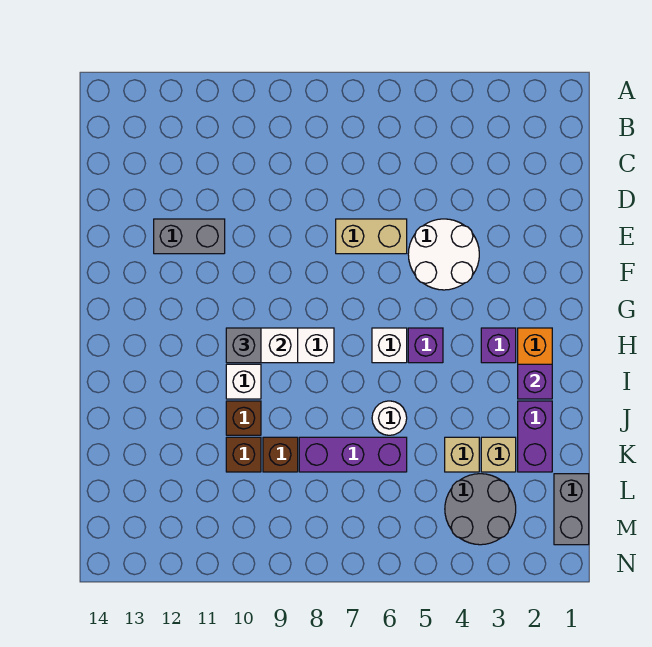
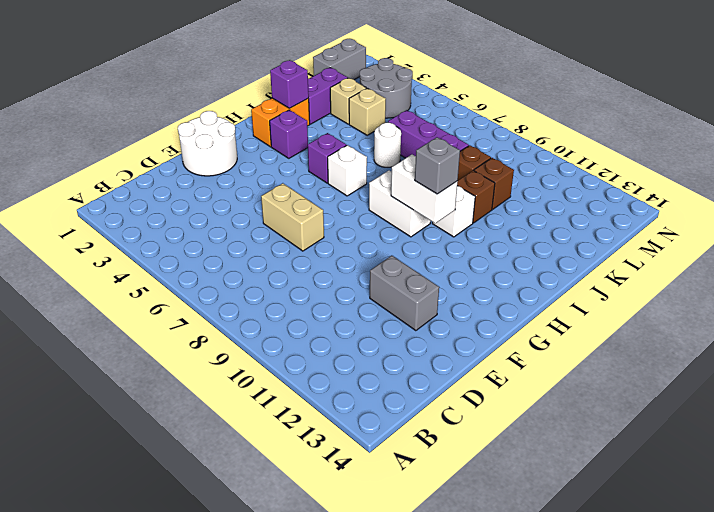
white 2x2 round brick [408,219,479,290] -> white 2x2 round brick moved to [178,111,237,176]

